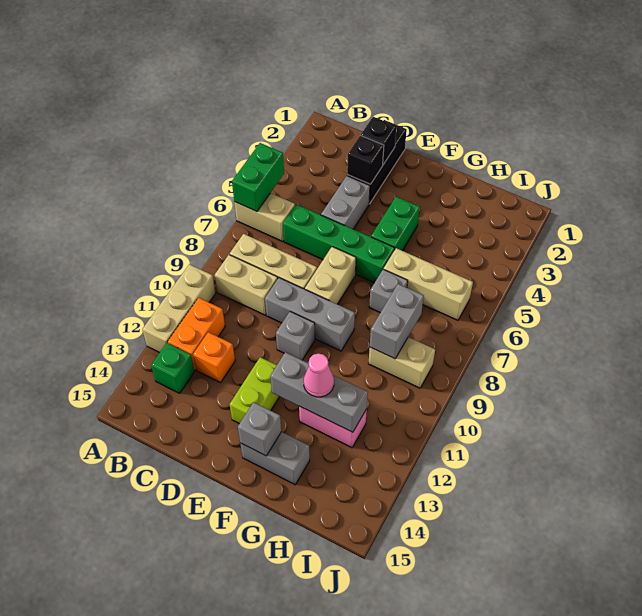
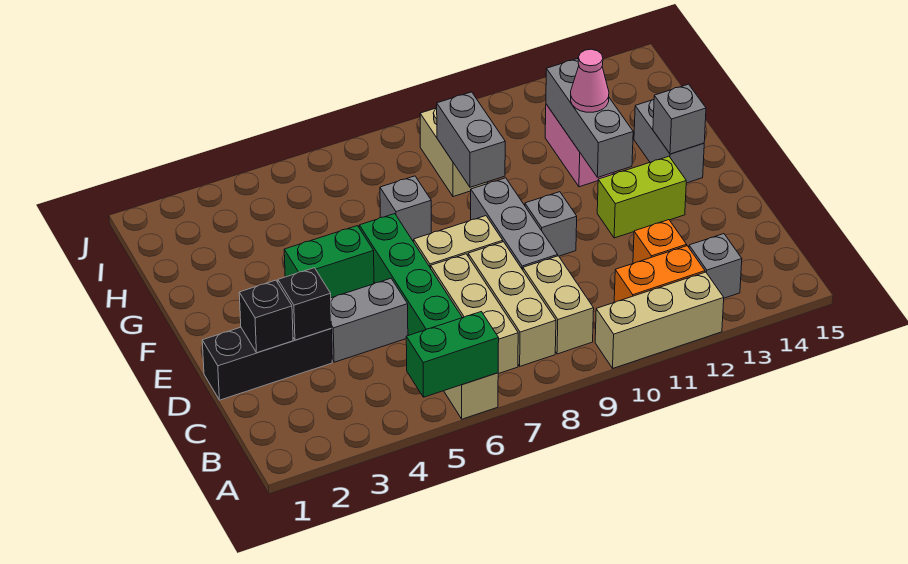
green 1x1 brick [151,343,195,393] -> grey 1x1 brick [689,234,742,298]
tan 1x3 brick [384,248,473,320] -> tan 1x3 brick moved to [431,254,518,374]
grey 1x2 brick [370,284,424,359] -> grey 1x2 brick turned to [437,92,505,187]

